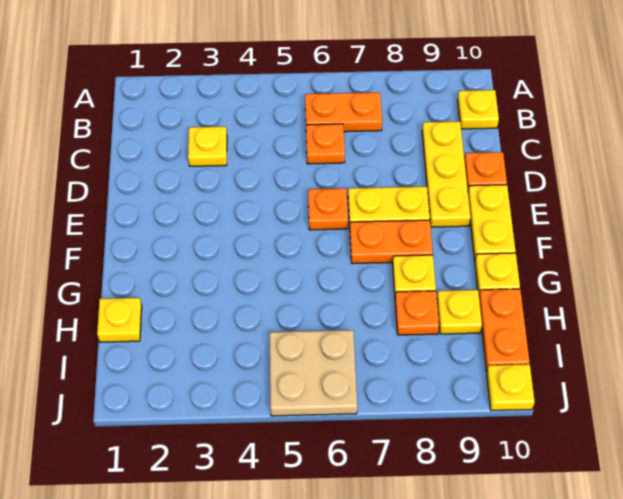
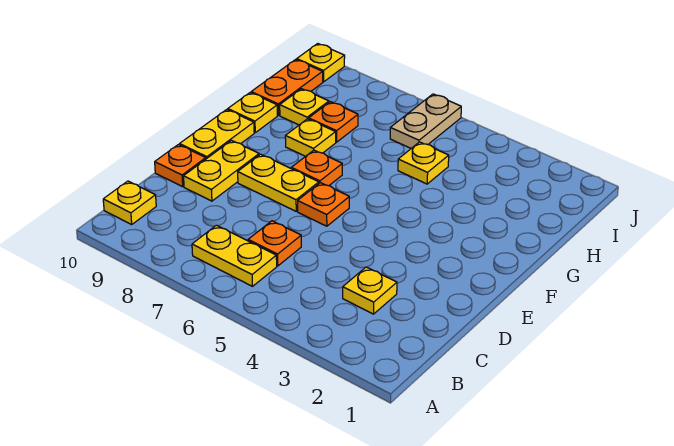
orange 1x2 plate [305,92,382,132] -> yellow 1x2 plate [192,225,277,286]
yellow 1x3 plate [422,121,470,227] -> yellow 1x2 plate [184,141,259,201]
orange 1x2 plate [350,220,433,264] -> orange 1x1 plate [291,150,342,186]
yellow 1x1 plate [97,298,142,342] -> yellow 1x1 plate moved to [398,142,449,184]
tan 2x2 plate [270,330,357,416] -> tan 1x2 plate [390,94,461,148]

